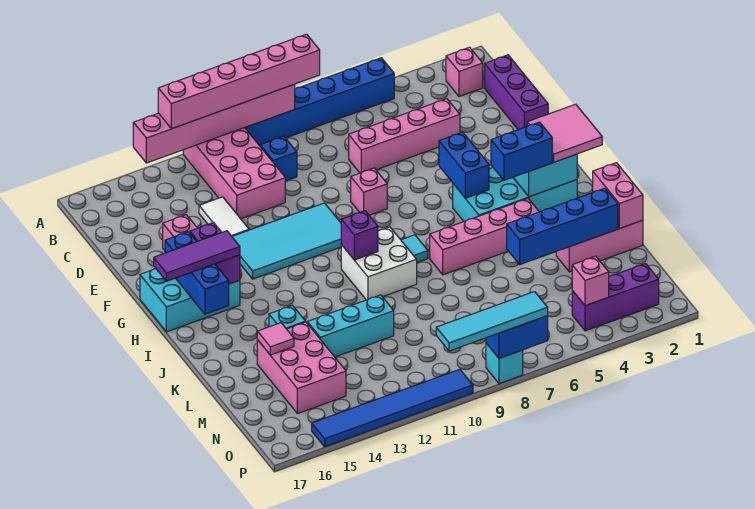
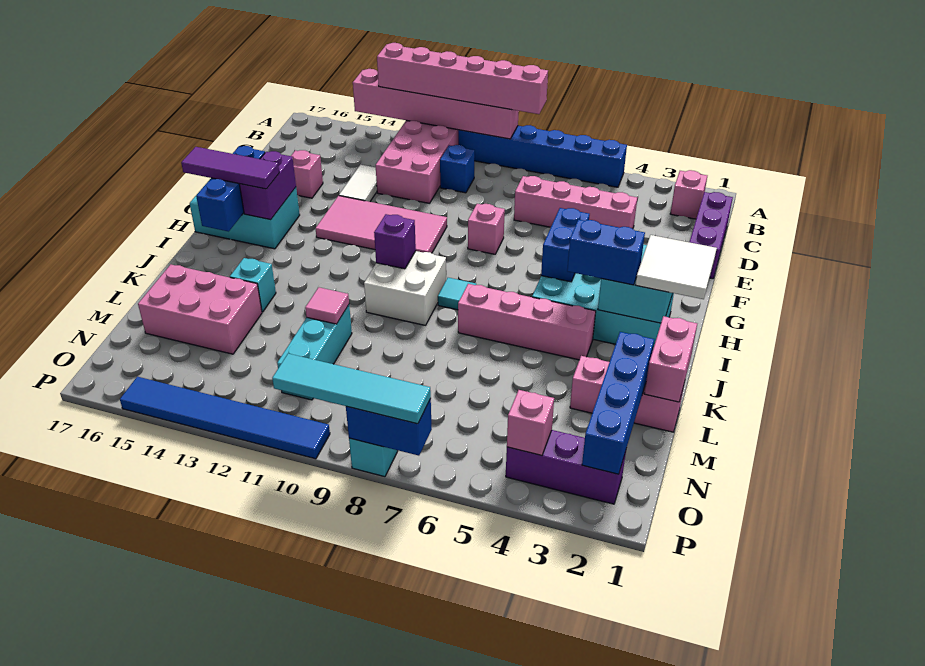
cyan 2x4 tile [232,203,341,279] -> pink 2x4 tile [316,196,447,253]
pink 2x2 tile [527,104,602,162] -> white 2x2 tile [636,235,717,299]
blue 1x4 brick [507,188,618,264] -> blue 1x4 brick turned to [582,332,654,474]
cyan 1x3 brick [307,295,394,357] -> cyan 1x3 brick turned to [277,305,352,400]
pink 2x3 brick [257,322,346,414] -> pink 2x3 brick turned to [138,264,262,354]
pink 1x1 tile [257,323,294,355] -> pink 1x1 tile moved to [305,287,349,324]

